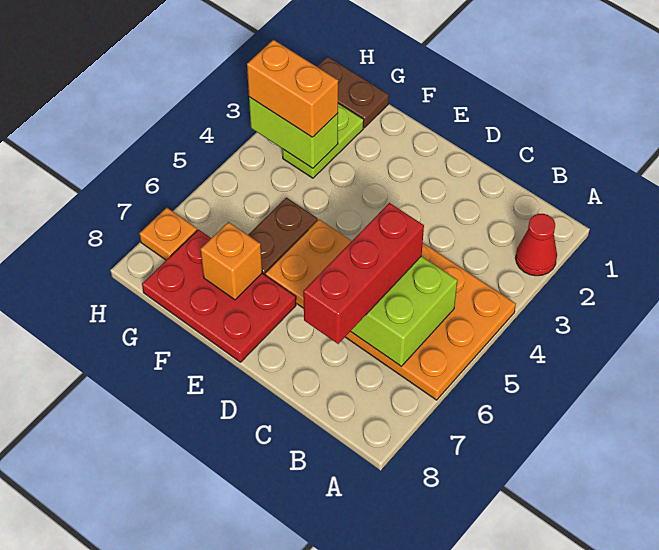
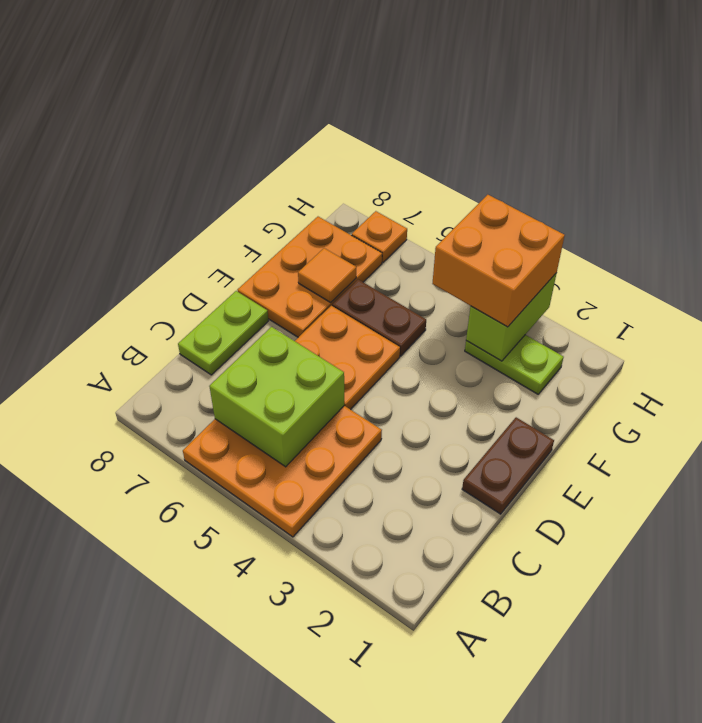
red 1x1 cone [516,214,557,276] -> none
red 1x3 brick [303,203,424,344] -> none
none -> lime 1x2 plate [178,291,268,375]
red 2x3 plate [142,229,296,362] -> orange 2x3 plate [238,217,382,337]
orange 1x1 brick [200,222,262,300] -> orange 1x1 tile [298,248,356,302]
brown 1x2 plate [317,57,389,128] -> brown 1x2 plate moved to [462,417,554,514]
orange 1x2 brick [247,40,338,137] -> orange 2x2 brick [432,195,565,327]

